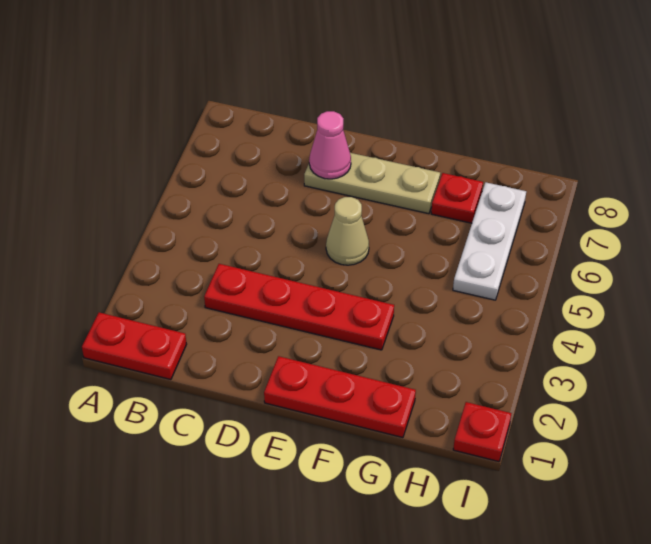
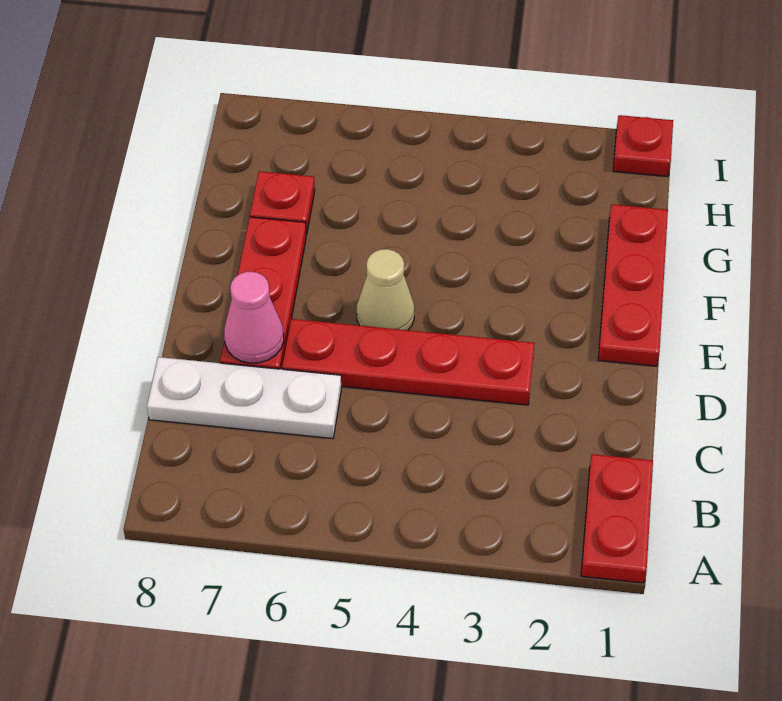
red 1x4 plate [204,264,394,350] -> red 1x4 plate turned to [282,319,535,405]
tan 1x3 plate [304,153,440,214] -> red 1x3 plate [220,217,306,369]
white 1x3 plate [453,182,526,300] -> white 1x3 plate moved to [147,357,342,439]

